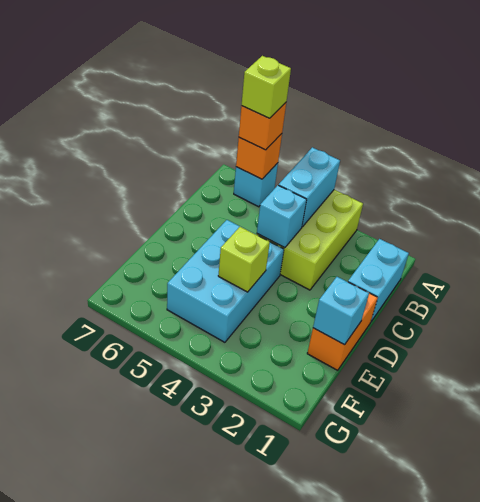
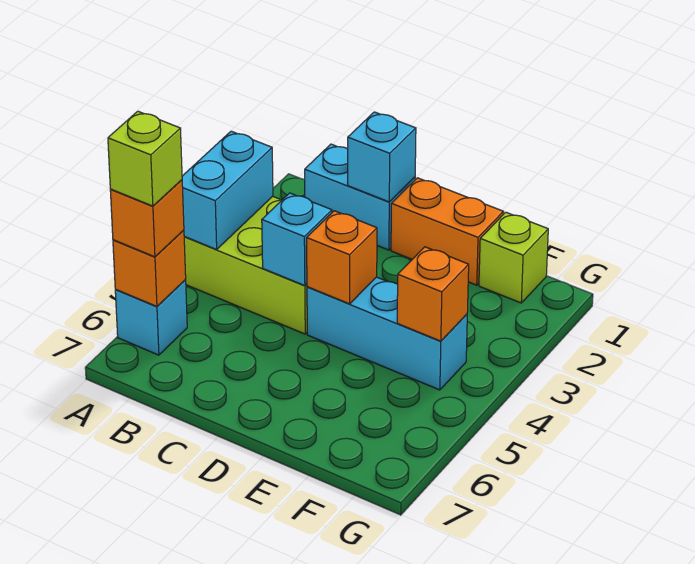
cyan 1x2 brick [279,147,340,227] -> cyan 1x2 brick turned to [182,131,273,249]
cyan 2x3 brick [167,220,284,342] -> cyan 1x3 brick [307,277,467,390]
none -> orange 1x1 brick [307,211,377,304]
cyan 1x1 brick [313,277,369,345] -> cyan 1x1 brick moved to [348,112,416,202]
lime 1x1 brick [218,227,270,292] -> lime 1x1 brick moved to [479,212,548,303]
none -> orange 1x1 brick [397,247,469,341]

